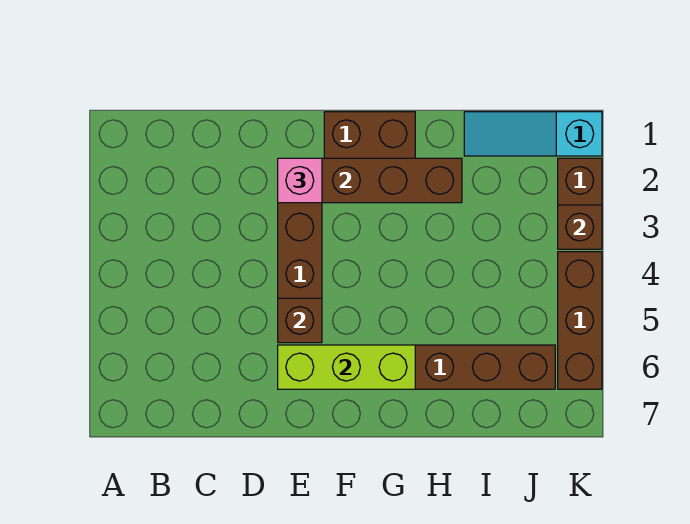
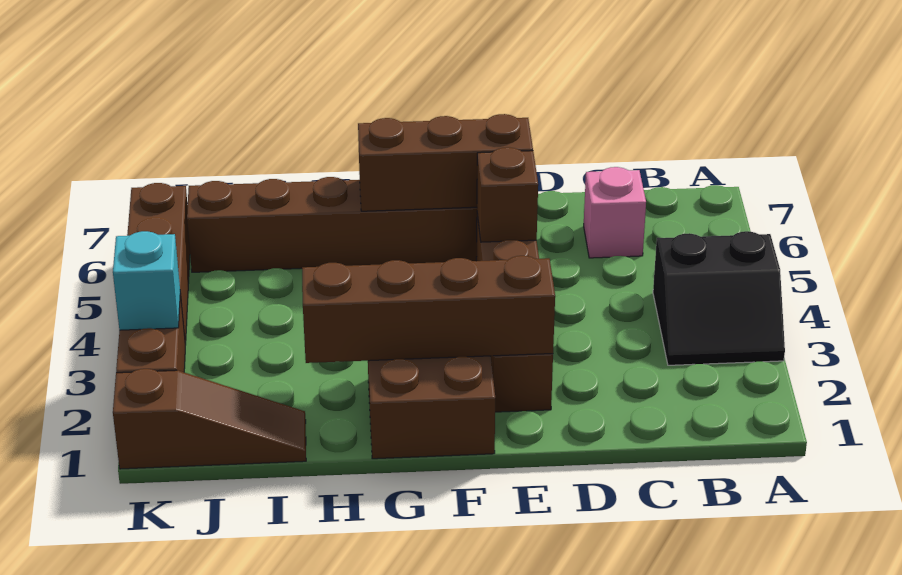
none -> black 2x2 slope [653,231,785,365]
pink 1x1 brick [278,158,322,203] -> pink 1x1 brick moved to [584,167,646,258]
lime 1x3 brick [278,345,415,389] -> brown 1x3 brick [358,114,533,211]
cyan 1x3 slope [464,112,602,156] -> brown 1x3 slope [113,369,306,469]
brown 1x1 brick [558,205,602,249] -> cyan 1x1 brick [113,231,180,330]

